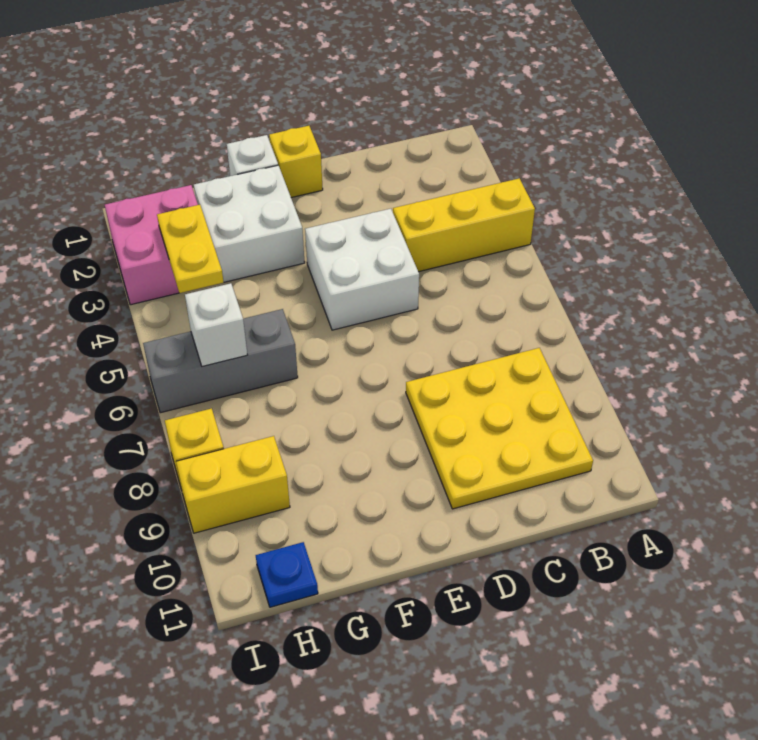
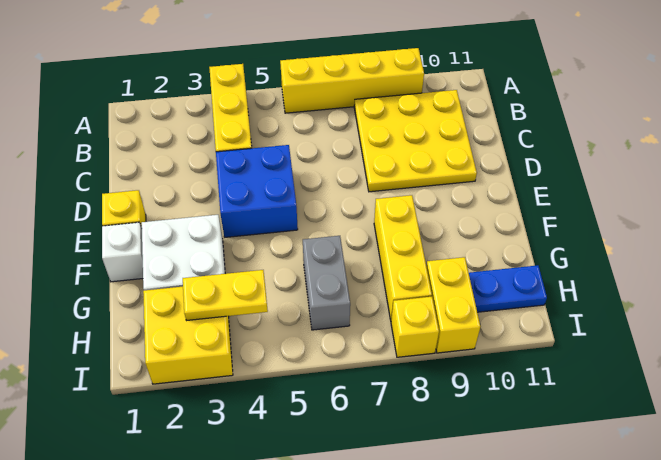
none -> yellow 1x4 brick [280,48,424,113]
white 2x2 brick [305,209,419,330] -> blue 2x2 brick [216,145,298,237]
none -> yellow 1x3 brick [374,195,432,320]
grey 1x3 brick [143,309,298,413] -> grey 1x2 brick [303,236,350,330]
pink 2x2 brick [105,185,198,305] -> yellow 2x2 brick [143,287,233,384]
white 1x1 brick [185,283,247,367] -> none
blue 1x1 plate [256,542,318,607] -> blue 1x2 plate [469,265,547,312]

